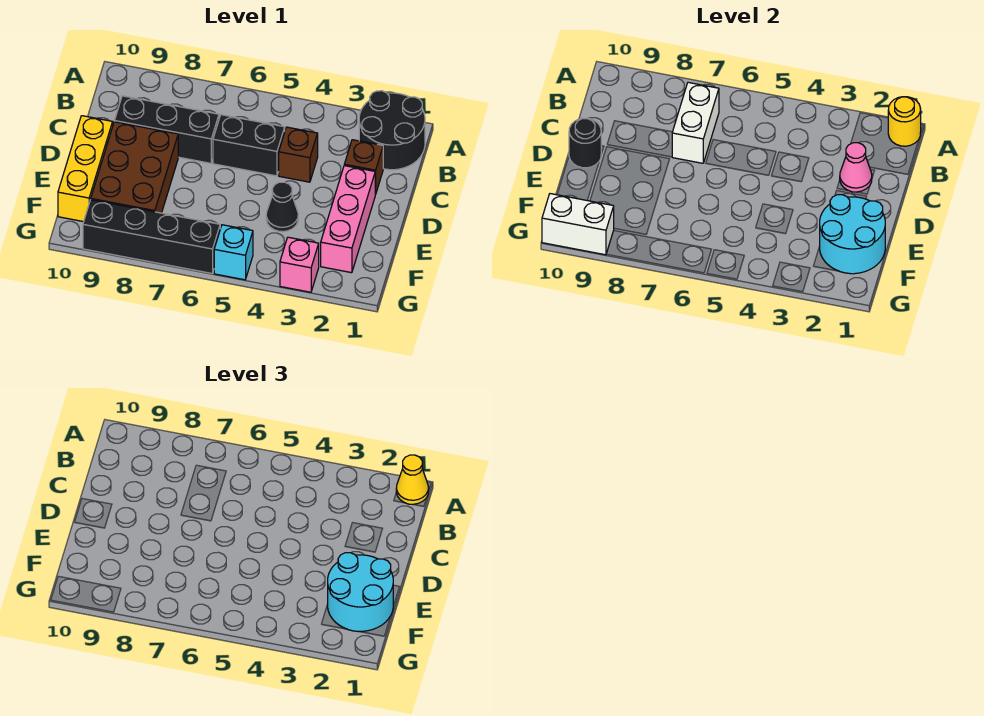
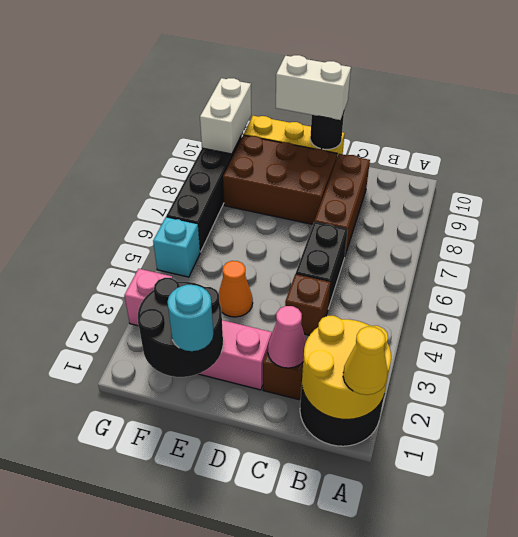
yellow 1x1 round brick [888,97,921,146] -> yellow 2x2 round brick [302,316,391,419]
white 1x2 brick [672,82,719,163] -> white 1x2 brick moved to [276,55,351,120]
black 1x3 brick [115,96,219,163] -> brown 1x3 brick [314,154,370,255]
cyan 2x2 round brick [820,195,885,274] -> black 2x2 round brick [138,278,223,377]
cyan 2x2 round brick [328,553,393,632] -> cyan 1x1 round brick [167,285,213,351]
black 1x1 cone [266,182,298,232] -> orange 1x1 cone [219,261,253,317]

